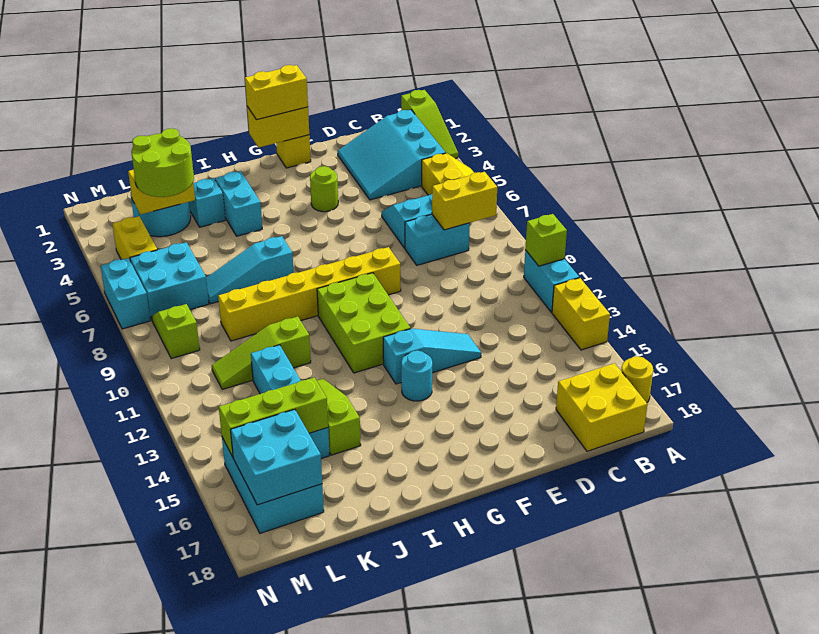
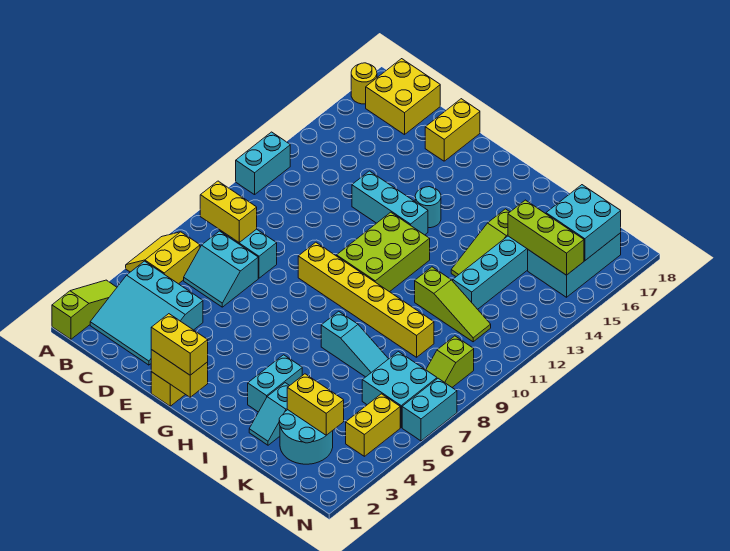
lime 1x1 brick [525,214,567,266] -> none
yellow 1x2 brick [552,278,610,350] -> yellow 1x2 brick moved to [425,99,480,161]
cyan 3x3 slope [338,110,445,200] -> cyan 3x3 slope turned to [90,261,203,365]
cyan 1x3 slope [383,329,481,384] -> cyan 1x3 brick [352,171,428,235]
lime 1x1 round brick [310,166,338,212] -> none
lime 2x2 round brick [131,128,194,197] -> none

